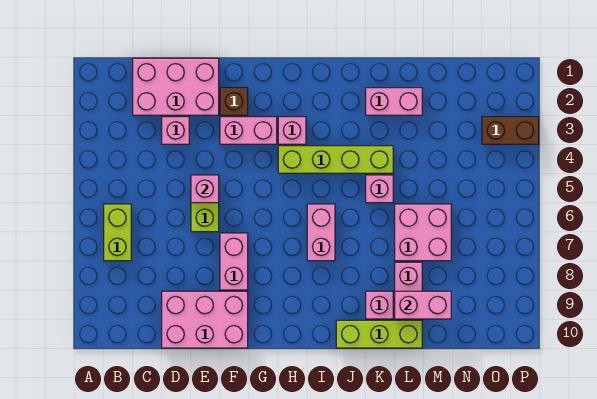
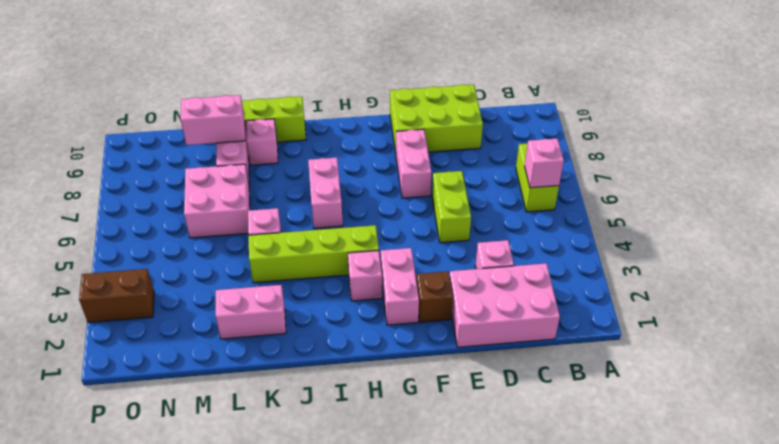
pink 2x3 brick [162,291,248,348] -> lime 2x3 brick [390,85,483,152]
pink 1x1 brick [191,175,219,203] -> pink 1x1 brick moved to [525,139,564,188]
pink 1x2 brick [220,117,277,144] -> pink 1x2 brick turned to [381,248,419,325]

